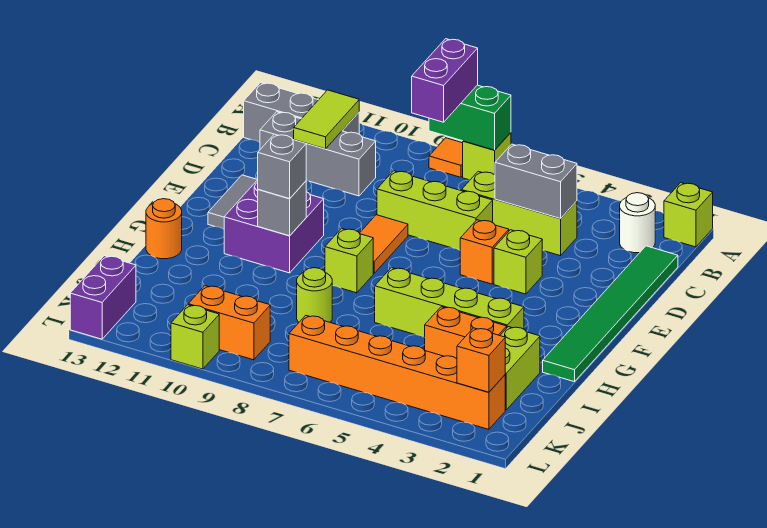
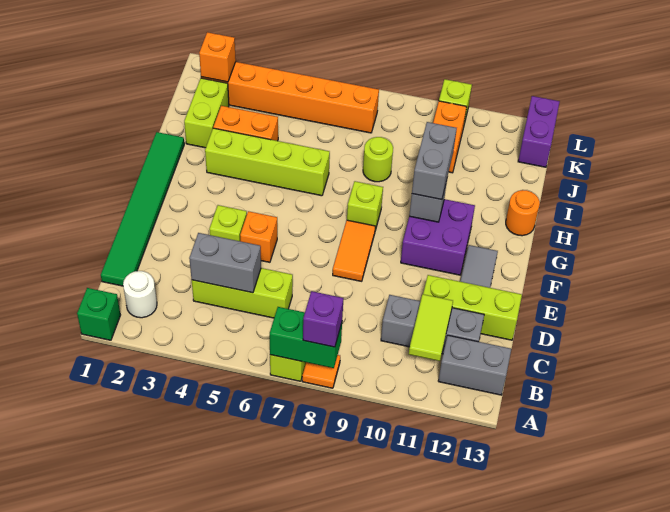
lime 1x1 brick [664,183,713,247] -> green 1x1 brick [77,288,120,340]
purple 1x2 brick [412,39,478,122] -> purple 1x1 brick [303,291,343,347]
grey 1x3 brick [244,83,359,142] -> grey 1x2 brick [438,335,511,395]
lime 1x3 brick [377,171,493,250] -> lime 1x3 brick moved to [423,275,522,340]
grey 1x1 brick [258,134,306,199] -> grey 1x2 brick [412,122,457,200]
orange 1x2 brick [188,286,270,360] -> orange 1x2 brick turned to [433,101,467,173]

